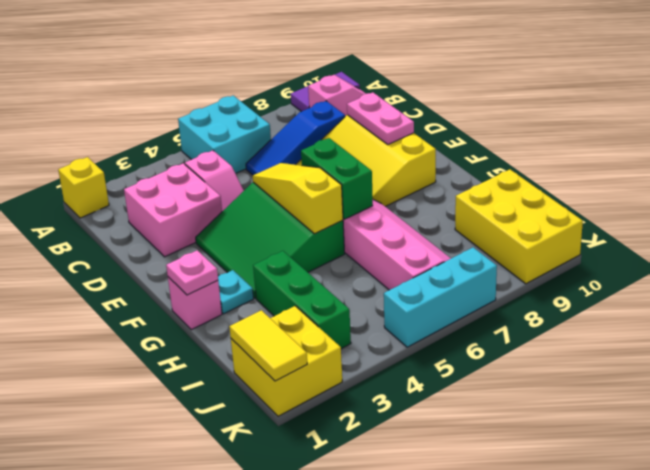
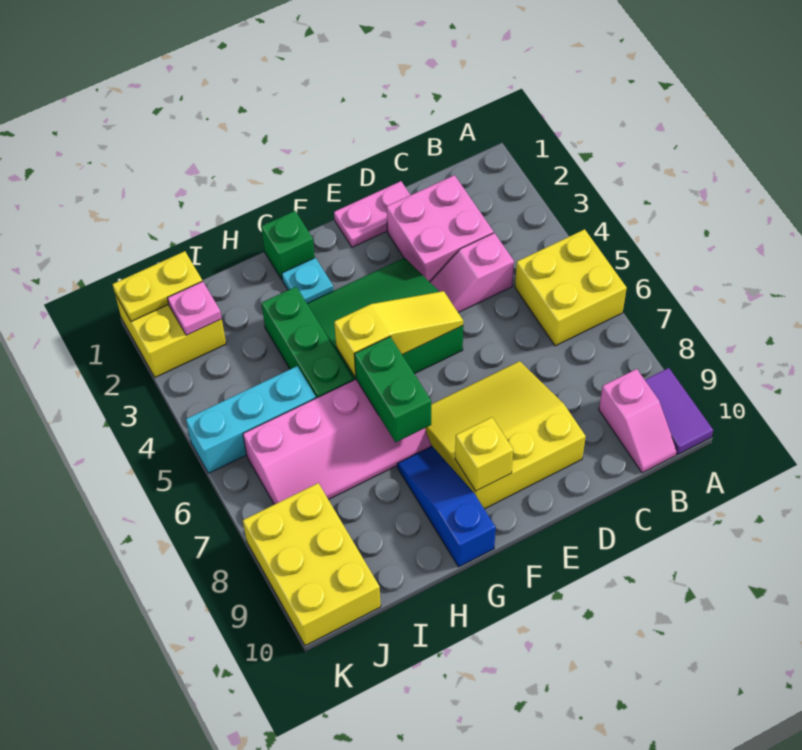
yellow 1x1 brick [58,157,109,218] -> yellow 1x1 brick moved to [455,417,513,491]
cyan 2x2 brick [178,95,271,173] -> yellow 2x2 brick [515,229,627,346]
blue 1x3 slope [246,101,345,175] -> blue 1x3 slope moved to [397,446,496,567]
pink 1x2 plate [347,92,414,145] -> pink 1x2 plate moved to [334,181,410,247]
green 1x2 brick [301,138,373,219] -> green 1x2 brick turned to [354,337,431,442]
pink 1x1 brick [168,277,222,330] -> green 1x1 brick [261,211,315,279]
pink 1x1 plate [166,250,218,295] -> pink 1x1 plate moved to [168,281,222,335]
green 1x3 brick [253,251,351,349] -> green 1x3 brick turned to [262,287,353,398]
yellow 2x3 brick [455,169,583,284] -> yellow 2x3 brick turned to [243,483,381,646]
yellow 1x2 tile [229,310,307,381] -> yellow 1x2 plate [112,251,202,322]
cyan 1x3 brick [384,247,497,347] -> cyan 1x3 brick turned to [186,366,316,473]

